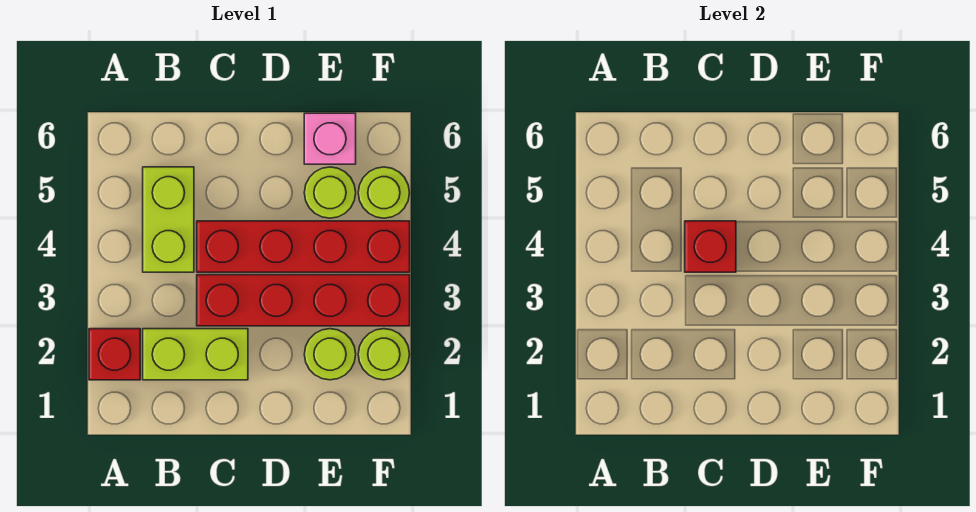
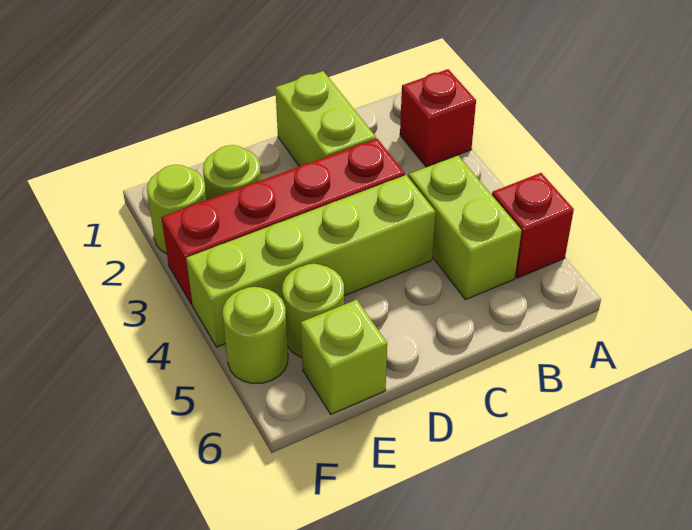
lime 1x2 brick [143,329,248,380] -> lime 1x2 brick turned to [275,71,376,166]
red 1x4 brick [197,221,410,272] -> lime 1x4 brick [186,175,435,347]
red 1x1 brick [685,221,736,272] -> red 1x1 brick moved to [492,173,574,278]
pink 1x1 brick [304,113,356,164] -> lime 1x1 brick [301,300,387,414]

